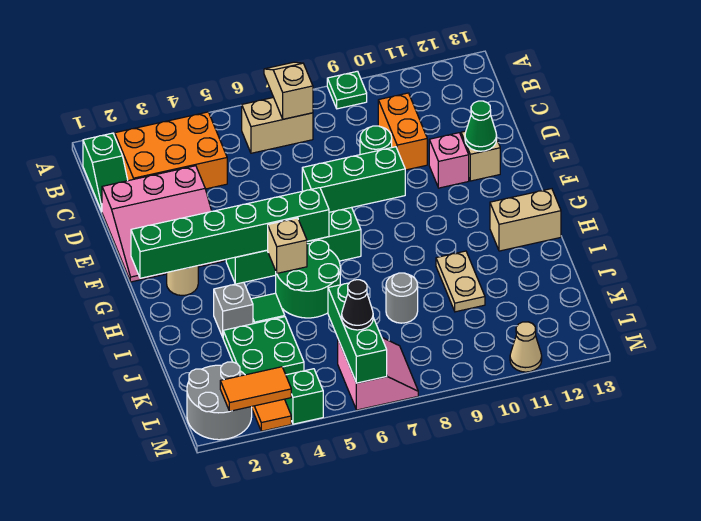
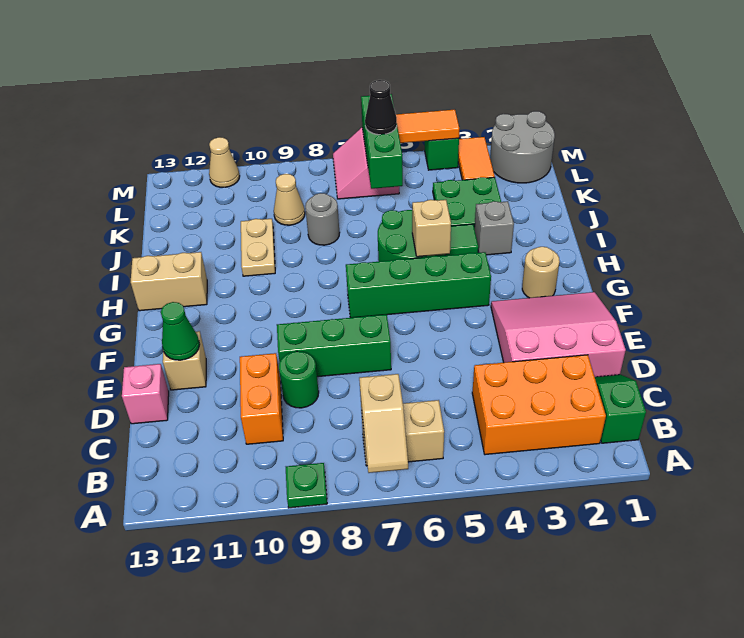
pink 1x1 brick [429,133,469,188] -> pink 1x1 brick moved to [122,364,169,424]
green 1x6 brick [131,188,329,278] -> none
none -> tan 1x1 cone [274,174,305,225]
orange 1x2 tile [220,367,291,411] -> orange 1x2 tile moved to [396,110,459,143]

